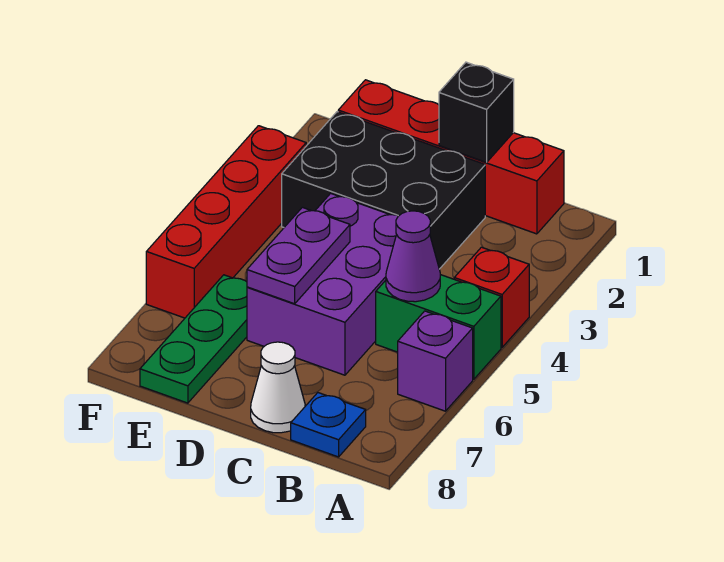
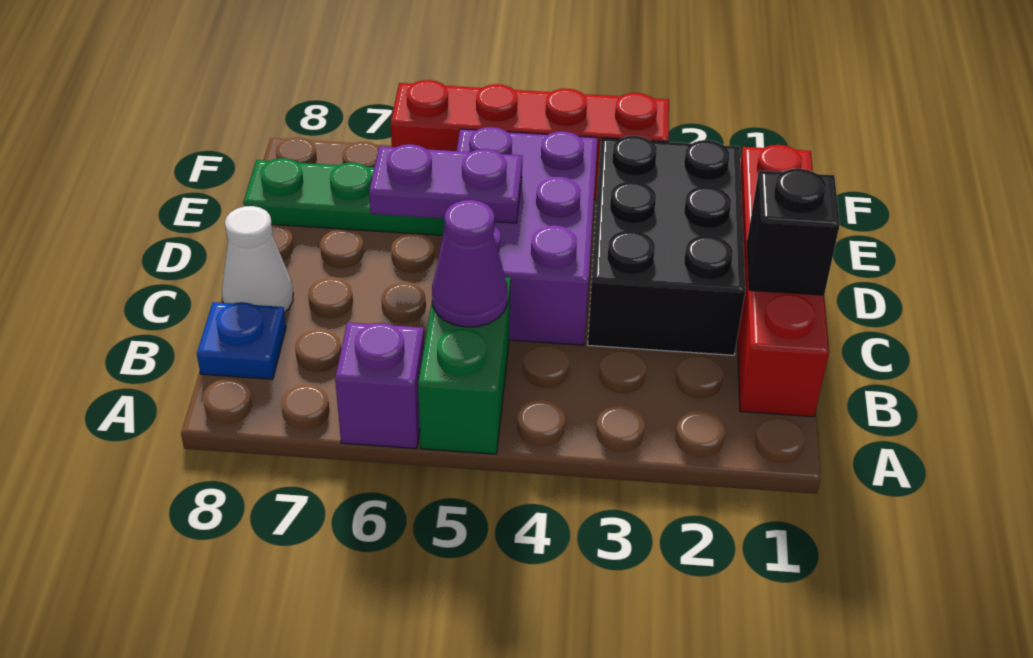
red 1x1 brick [454,247,529,347] -> none
purple 2x3 brick [247,193,398,375] -> purple 2x3 brick turned to [439,127,598,345]

